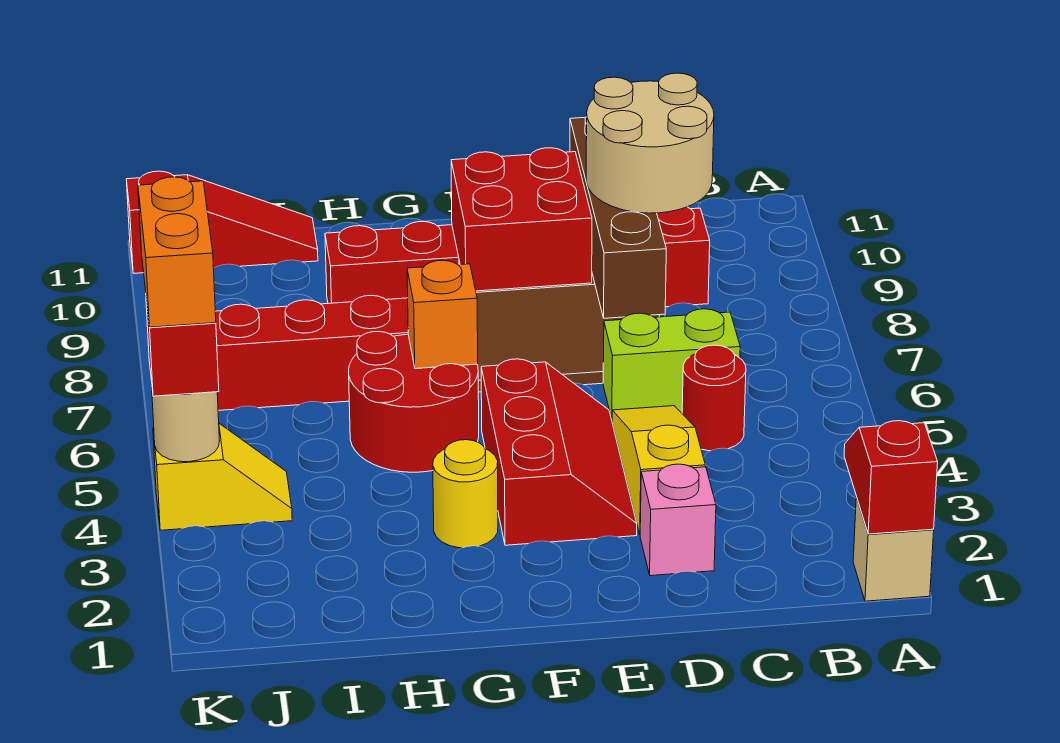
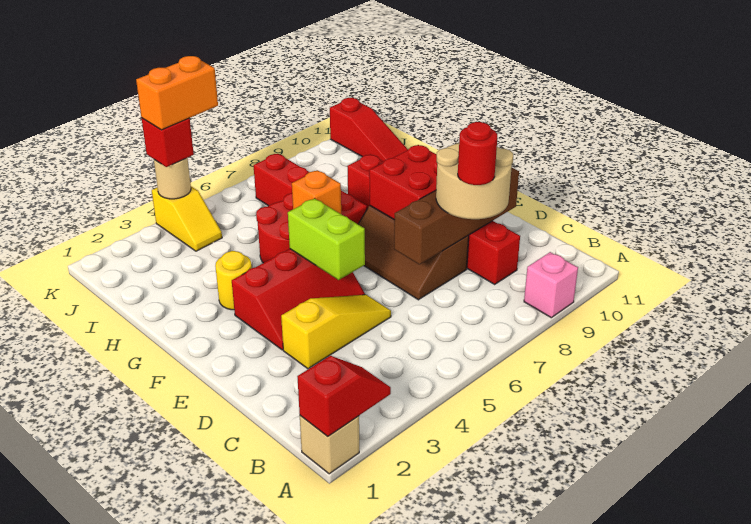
red 1x1 round brick [682,345,746,451] -> red 1x1 round brick moved to [458,122,497,185]
lime 1x2 brick [603,309,740,419] -> lime 1x2 brick moved to [288,198,365,280]
pink 1x1 brick [640,464,716,576] -> pink 1x1 brick moved to [524,252,578,318]

